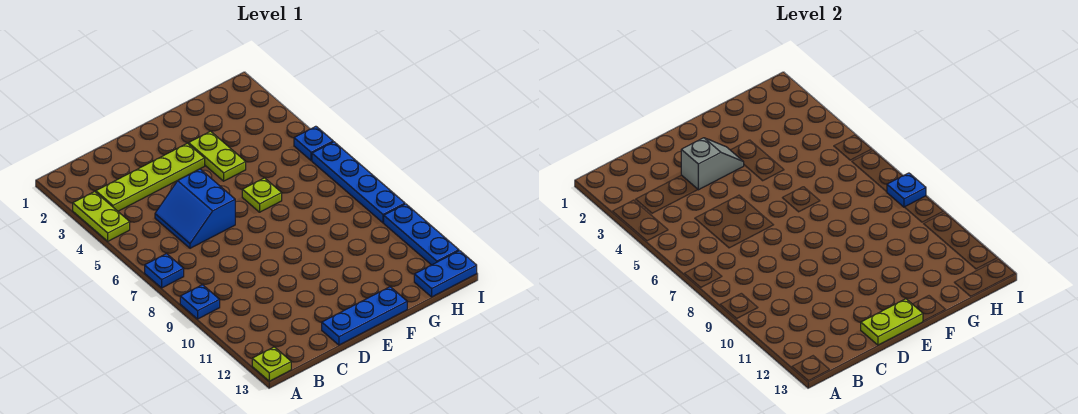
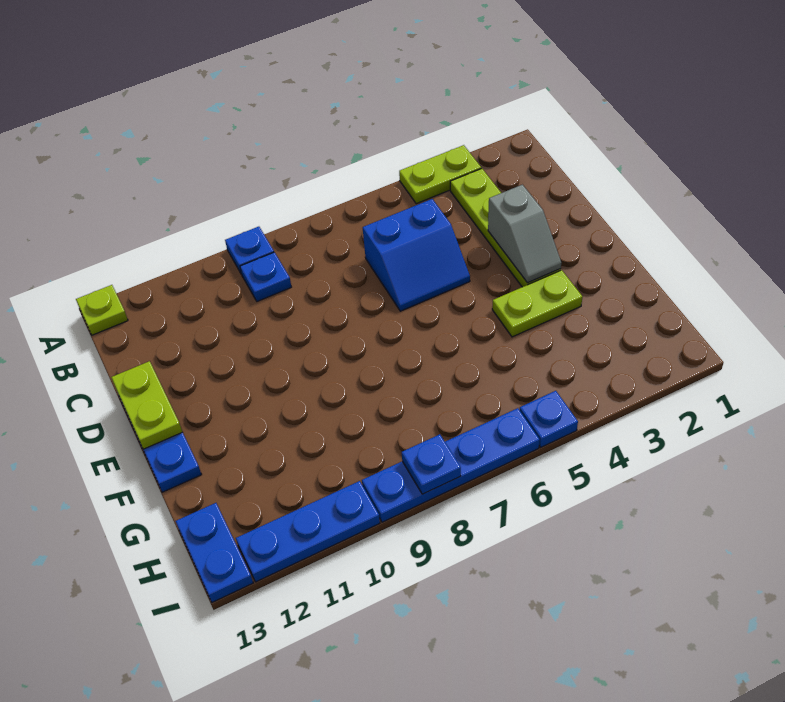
blue 1x1 plate [145,254,184,288] -> blue 1x1 plate moved to [240,252,291,301]
blue 2x2 slope [155,169,235,248] -> blue 2x2 slope turned to [363,199,470,311]
lime 1x1 plate [242,178,282,212] -> none

